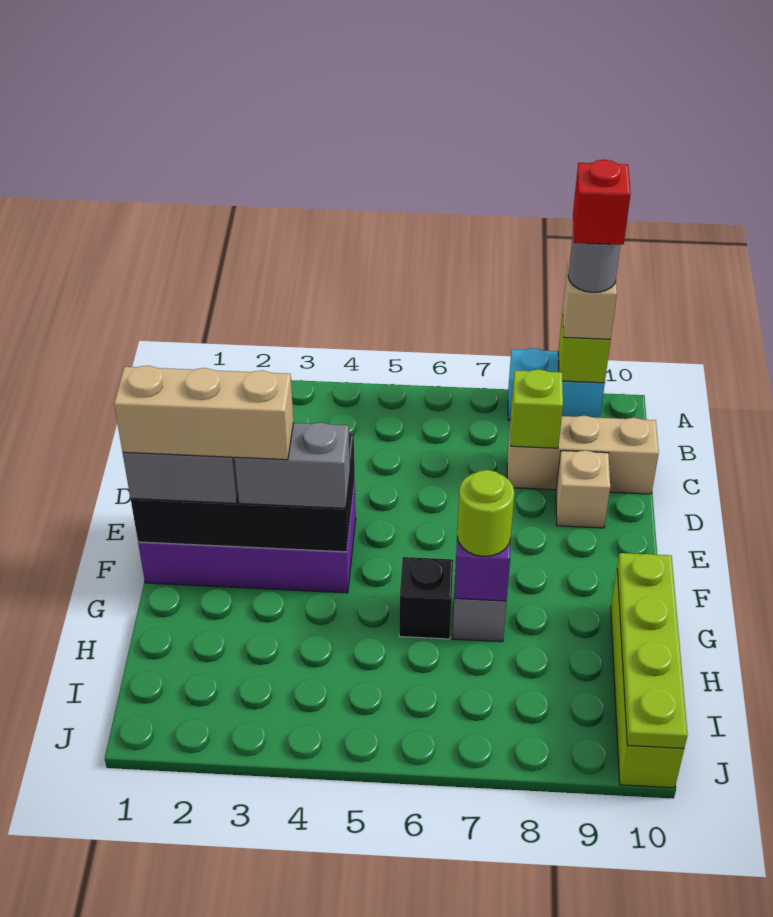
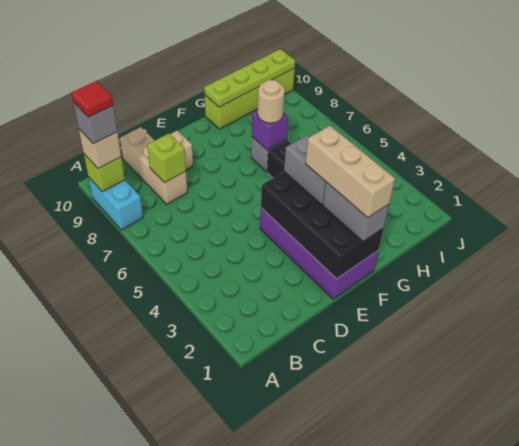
grey 1x1 round brick [568,230,620,292] -> grey 1x1 brick [73,102,118,144]
red 1x1 brick [573,160,631,245] -> red 1x1 tile [71,81,113,117]
lime 1x1 round brick [457,470,514,556] -> tan 1x1 round brick [257,80,285,123]

